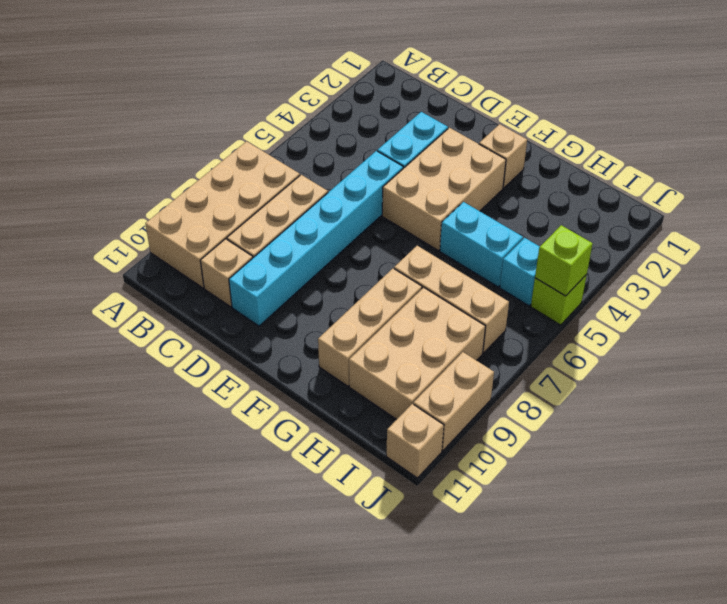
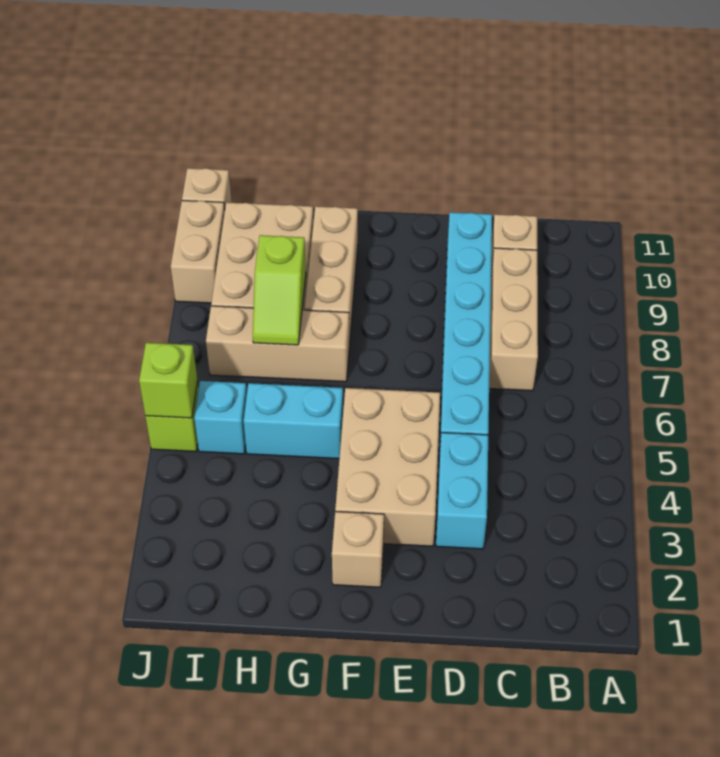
tan 2x4 brick [145,141,300,288] -> none
none -> lime 1x2 slope [253,235,306,345]

